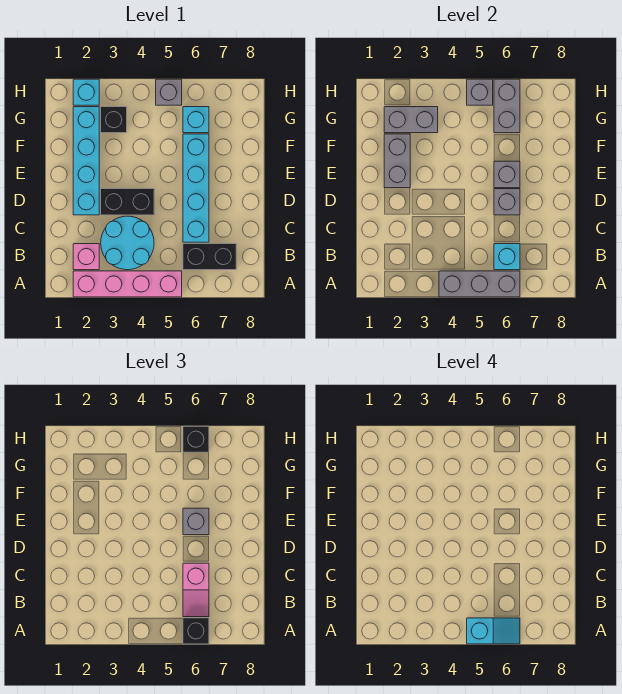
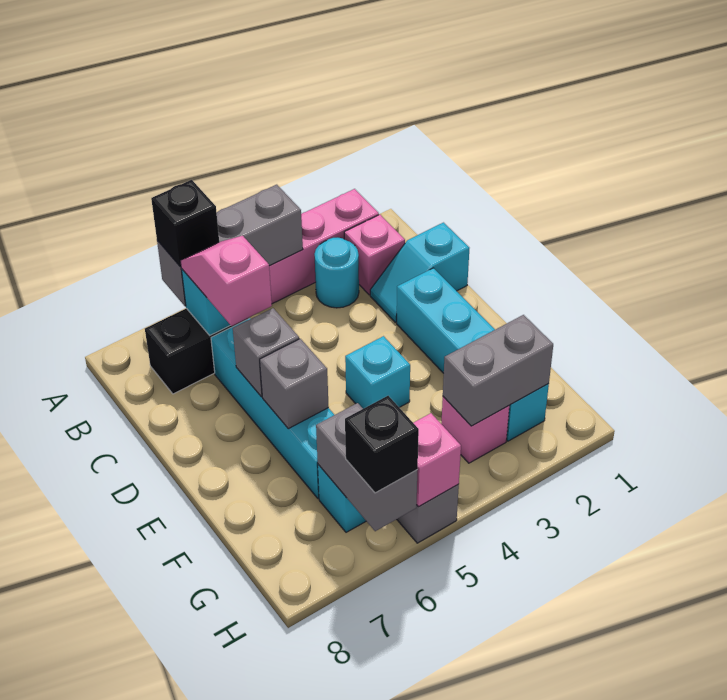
cyan 1x2 slope [467,618,520,644] -> cyan 1x2 slope moved to [370,223,469,322]
cyan 2x2 round brick [101,216,154,270] -> cyan 1x1 round brick [314,238,359,308]
black 1x2 brick [101,189,154,215] -> none
grey 1x2 brick [384,134,410,188] -> none
grey 1x1 brick [183,508,209,535] -> none
black 1x1 brick [101,107,127,133] -> pink 1x1 brick [441,397,509,463]
cyan 1x1 brick [73,79,99,105] -> cyan 1x1 brick moved to [345,336,410,409]
grey 1x1 brick [467,79,493,105] -> pink 1x1 brick [414,413,461,507]

